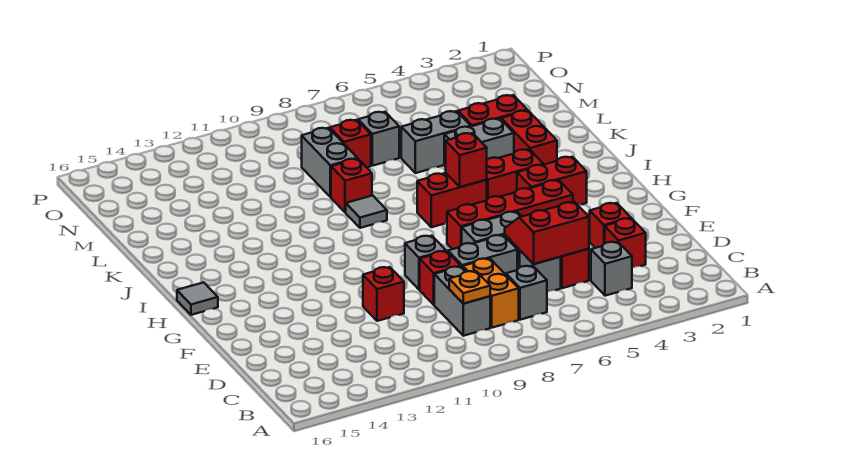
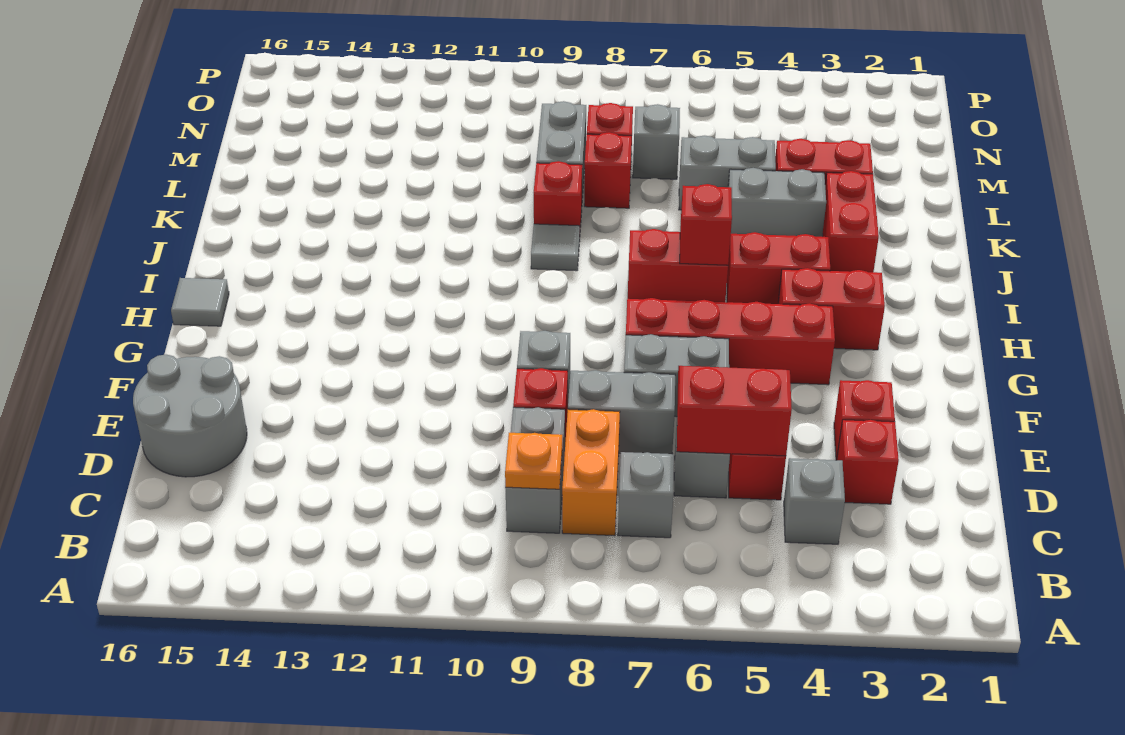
none -> grey 2x2 round brick [133,355,247,477]
red 1x1 brick [363,267,404,321] -> red 1x1 brick moved to [584,132,632,208]

